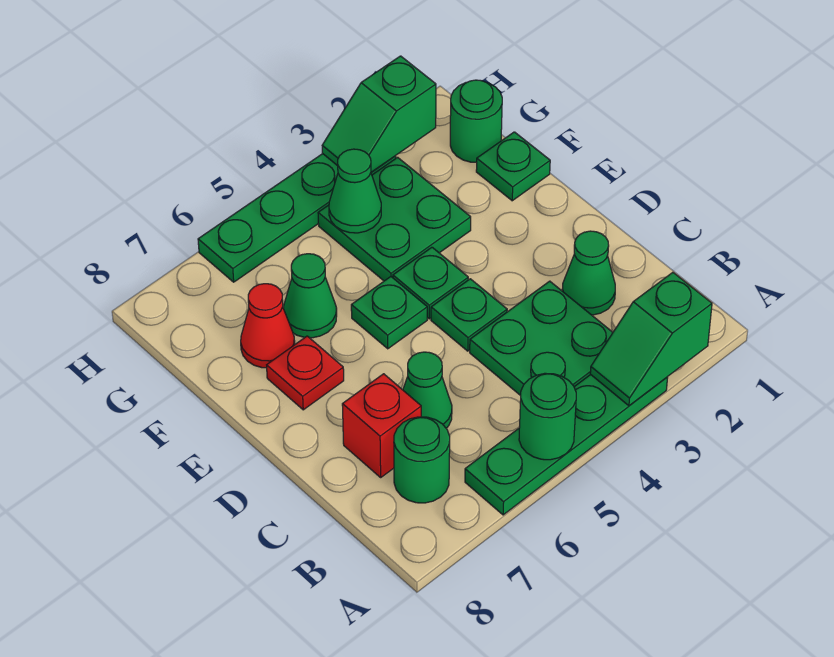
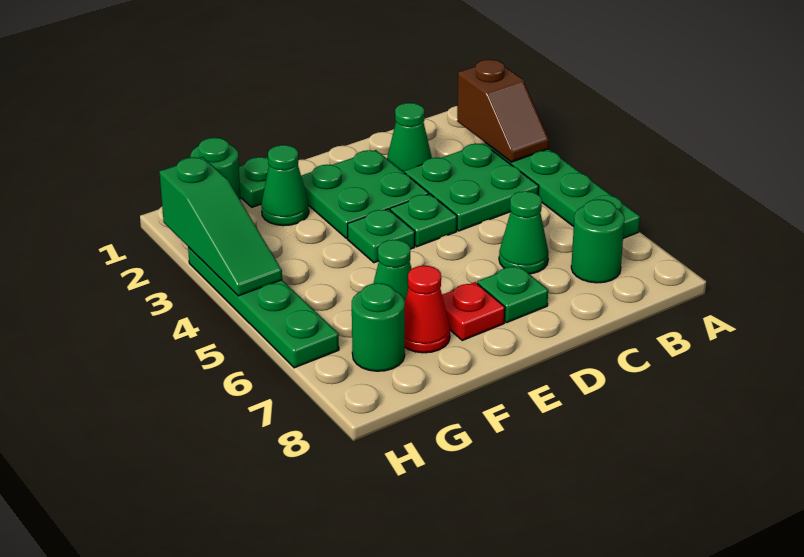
green 1x2 slope [590,272,712,406] -> brown 1x2 slope [457,59,549,162]
green 1x1 round brick [519,373,576,460] -> green 1x1 round brick moved to [352,283,405,371]
red 1x1 brick [342,374,421,477] -> none
green 1x1 plate [351,277,427,349] -> green 1x1 plate moved to [477,265,548,323]
green 2x2 plate [318,157,471,281] -> green 2x2 plate moved to [301,150,429,239]
green 1x1 cone [329,149,381,233] -> green 1x1 cone moved to [261,145,309,226]
green 1x2 slope [322,56,436,172] -> green 1x3 slope [159,157,282,296]

